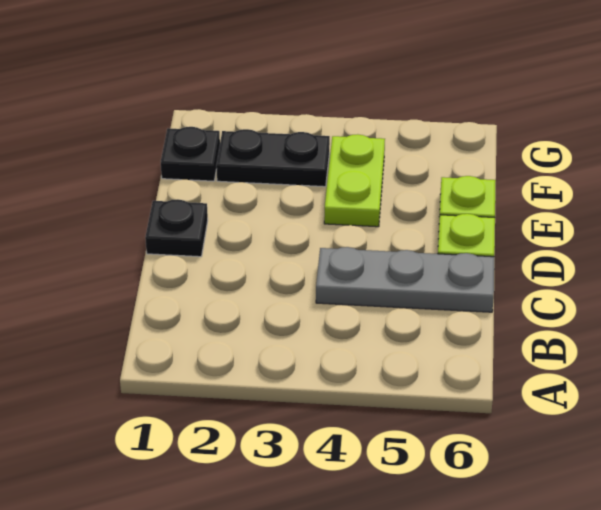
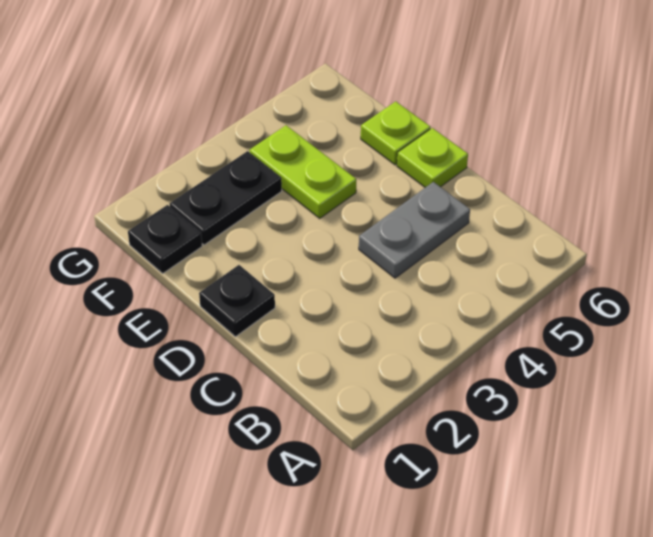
grey 1x3 plate [316,247,494,312] -> grey 1x2 plate [359,182,470,278]

